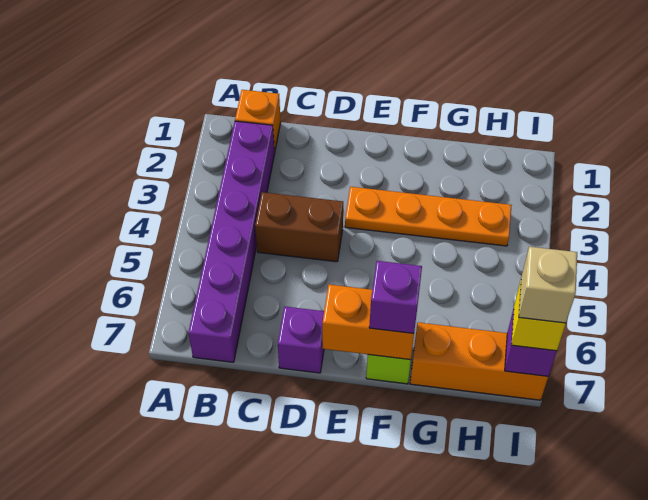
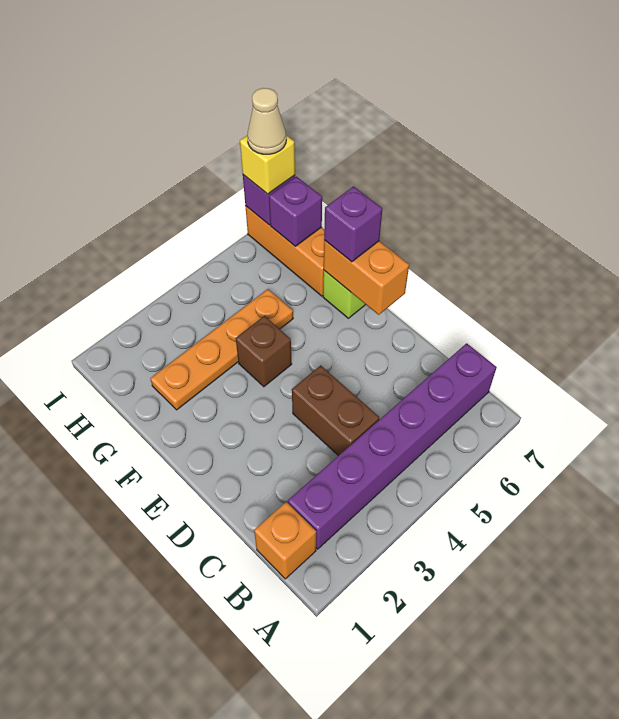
purple 1x1 brick [278,306,324,373] -> purple 1x1 brick moved to [269,176,322,246]
orange 1x4 plate [345,187,512,246] -> orange 1x4 plate turned to [150,289,293,410]
none -> brown 1x1 brick [236,316,292,387]
tan 1x1 brick [519,247,577,323] -> tan 1x1 cone [247,88,286,154]

